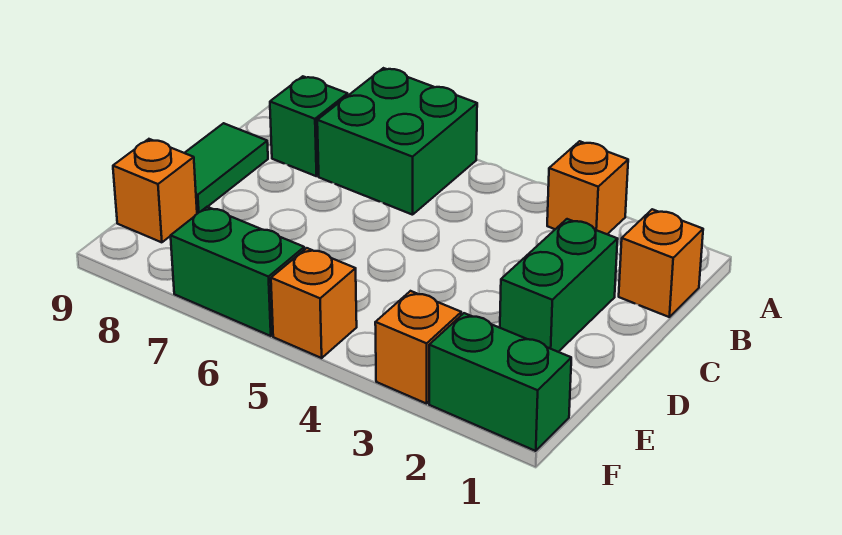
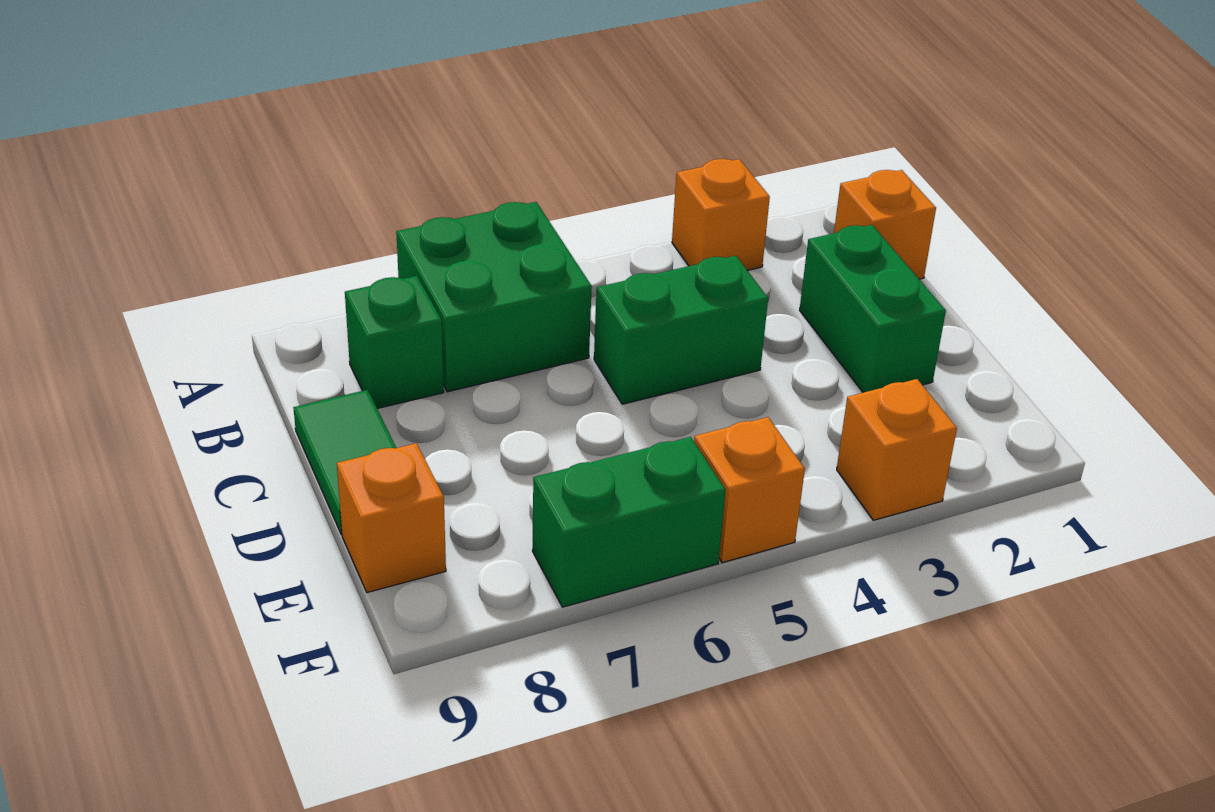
green 1x2 brick [429,313,571,451] -> green 1x2 brick moved to [594,256,768,404]

